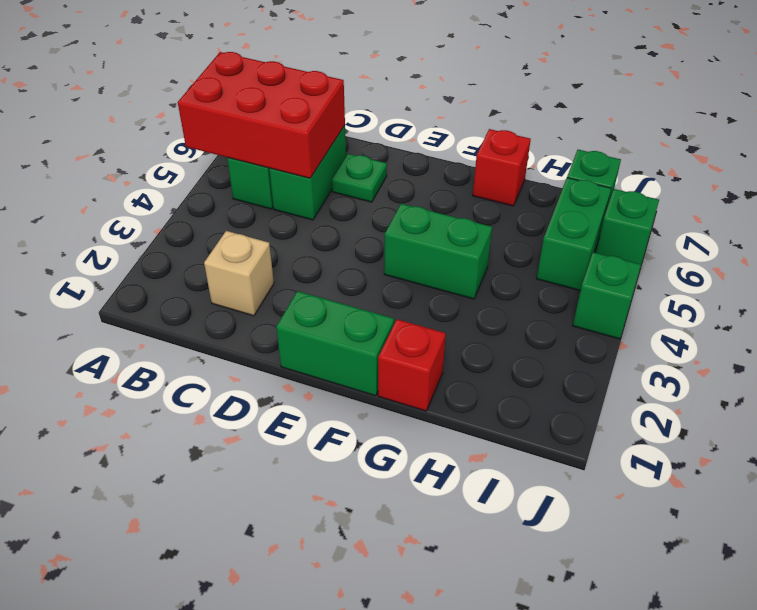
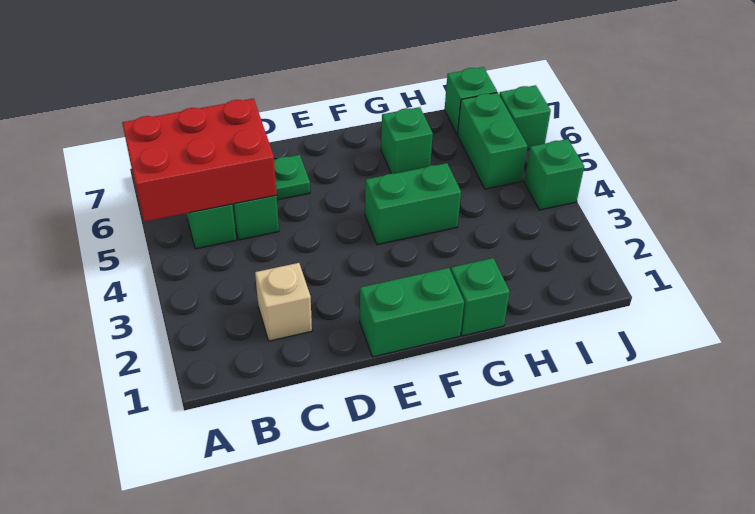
red 1x1 brick [378,319,446,411] -> green 1x1 brick [451,258,510,336]
none -> green 1x1 brick [381,107,433,174]
red 1x1 brick [473,129,531,206] -> none

